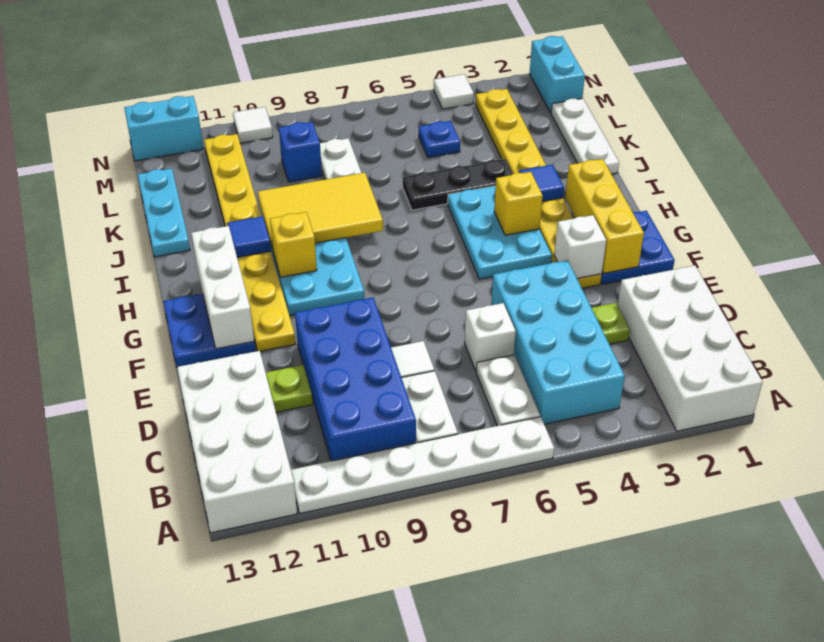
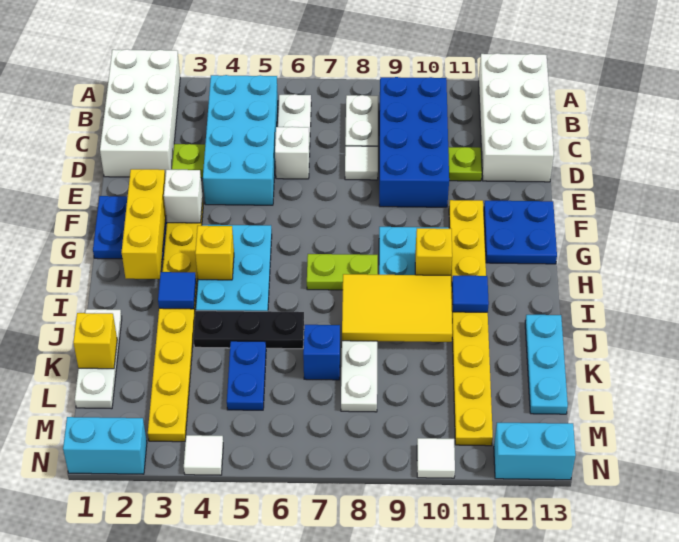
white 1x6 plate [291,417,554,513] -> none
white 1x3 brick [191,226,254,349] -> none
none -> lime 1x2 plate [307,254,378,290]
none -> yellow 1x1 brick [73,313,117,369]
blue 1x1 plate [419,121,460,158] -> blue 1x2 plate [227,341,266,410]
blue 1x1 brick [279,122,322,182] -> blue 1x1 brick moved to [303,325,340,380]
cyan 1x2 brick [529,36,585,113] -> cyan 1x2 brick turned to [63,417,147,474]

